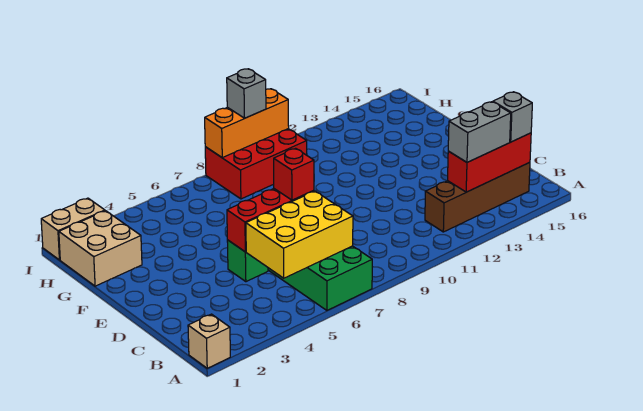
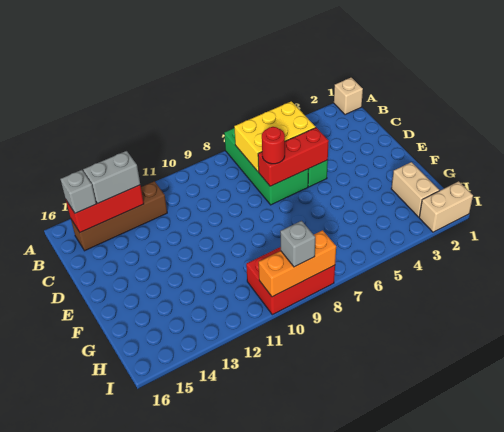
red 1x1 brick [274,148,314,200] -> red 1x1 round brick [262,127,285,164]
tan 2x2 brick [59,211,142,286] -> tan 1x2 brick [391,162,439,217]

